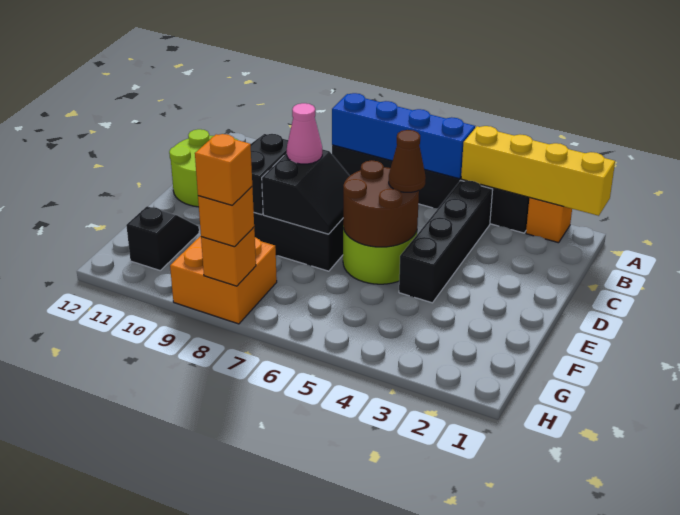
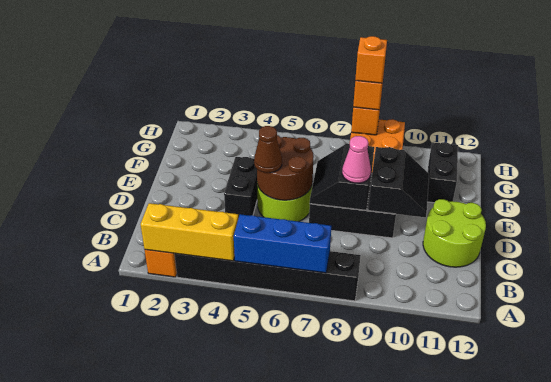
yellow 1x4 brick [461,126,615,216] -> yellow 1x3 brick [141,203,238,261]
blue 1x4 brick [332,93,475,179] -> blue 1x3 brick [234,214,331,273]
black 1x4 brick [399,181,493,303] -> black 1x2 brick [224,157,257,218]
black 1x2 slope [126,206,199,270] -> black 1x2 brick [427,142,458,203]

